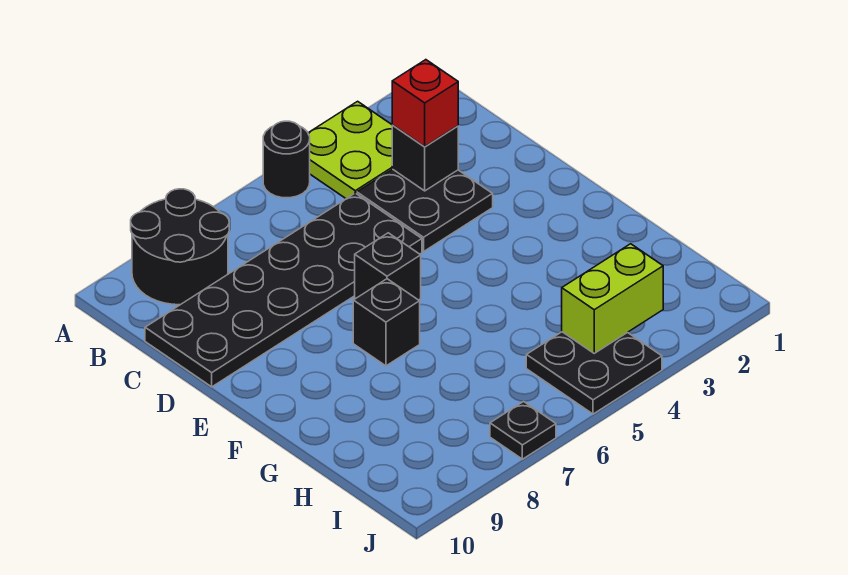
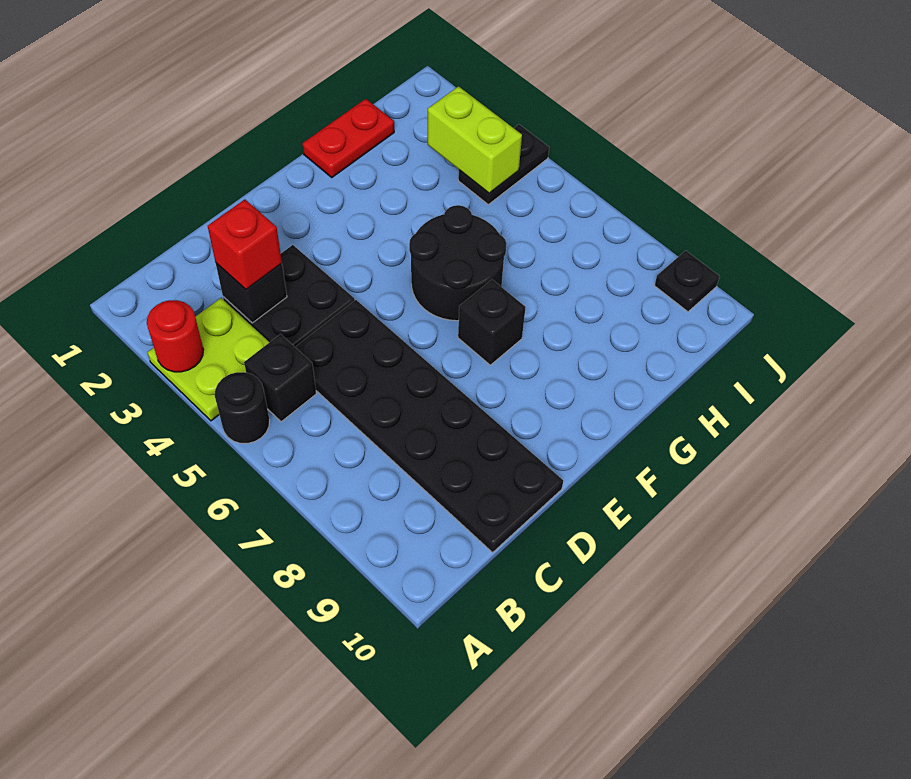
none -> red 1x1 round brick [147,300,204,372]
black 2x2 round brick [131,189,229,305] -> black 2x2 round brick moved to [409,205,507,321]
black 1x1 brick [355,233,421,300] -> black 1x1 brick moved to [244,334,316,422]
none -> red 1x2 plate [303,99,394,177]
black 2x2 plate [526,332,662,414] -> black 1x2 plate [458,124,549,204]
black 1x1 plate [490,401,556,459] -> black 1x1 plate moved to [654,251,720,312]

